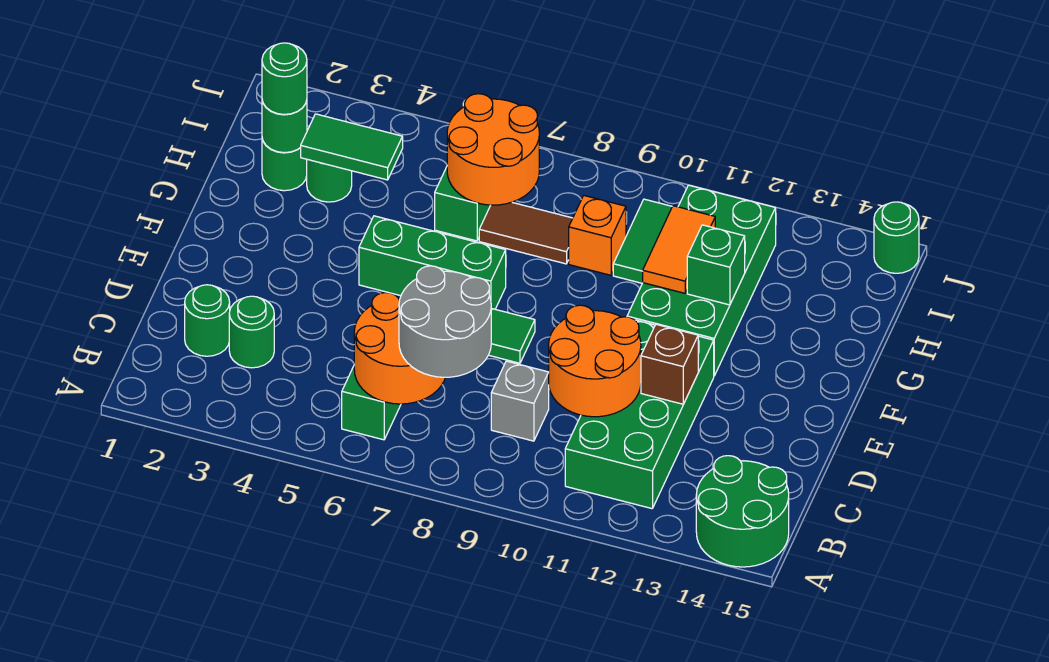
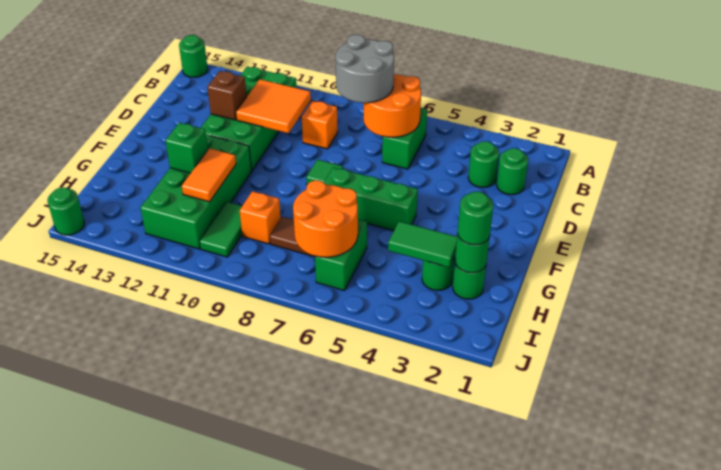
green 2x2 round brick [696,456,789,567] -> green 1x1 round brick [179,35,208,77]
grey 1x1 brick [491,361,549,441] -> orange 1x1 brick [302,101,338,149]
orange 2x2 round brick [549,305,641,417] -> orange 2x2 tile [236,79,311,133]

